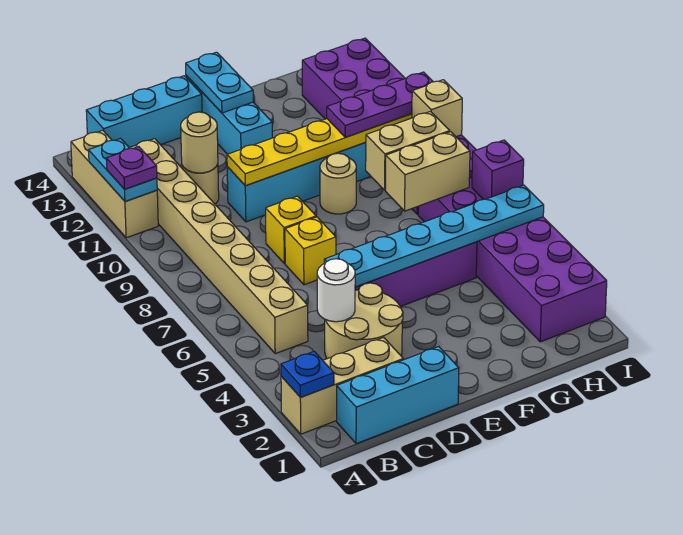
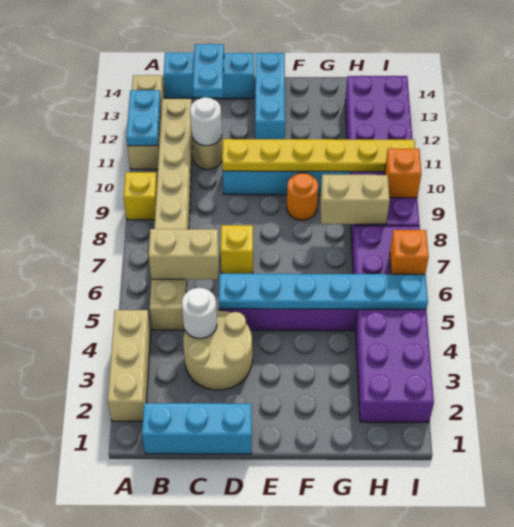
tan 1x3 brick [281,337,403,434] -> tan 1x3 brick turned to [108,310,151,421]
blue 1x1 plate [281,351,334,397] -> none
purple 1x1 plate [106,147,157,189] -> none
tan 1x1 round brick [181,112,218,173] -> white 1x1 round brick [190,97,222,146]
yellow 1x1 brick [266,196,316,264] -> yellow 1x1 brick moved to [124,172,157,220]
cyan 1x2 plate [186,52,253,113] -> cyan 1x2 plate moved to [193,44,224,97]
tan 1x1 round brick [320,153,356,214] -> orange 1x1 round brick [287,173,318,220]
tan 1x2 brick [386,132,470,211] -> tan 1x2 brick moved to [149,229,219,280]
purple 1x3 plate [327,72,433,137] -> none
purple 1x1 brick [472,140,524,200] -> orange 1x1 brick [390,230,429,274]
tan 1x1 brick [412,80,462,137] -> orange 1x1 brick [385,149,421,198]

